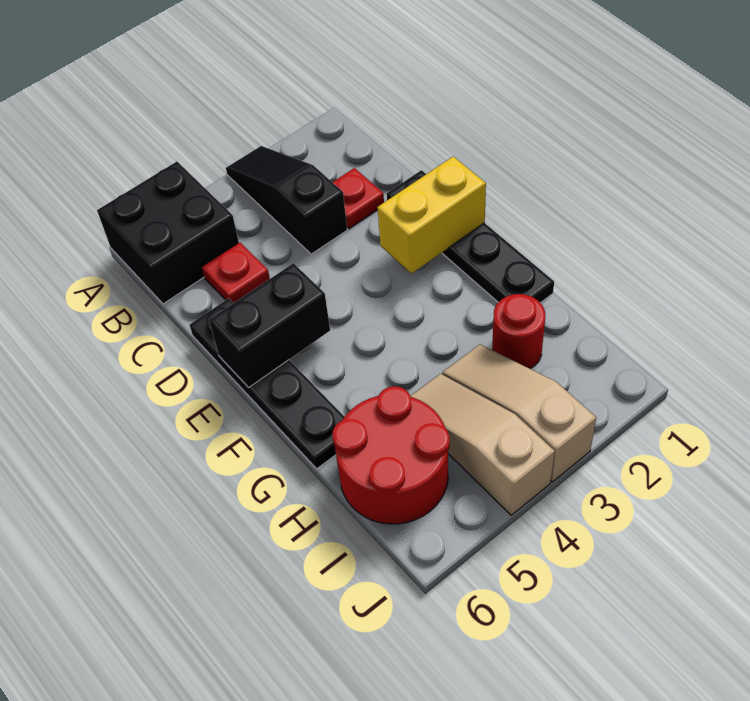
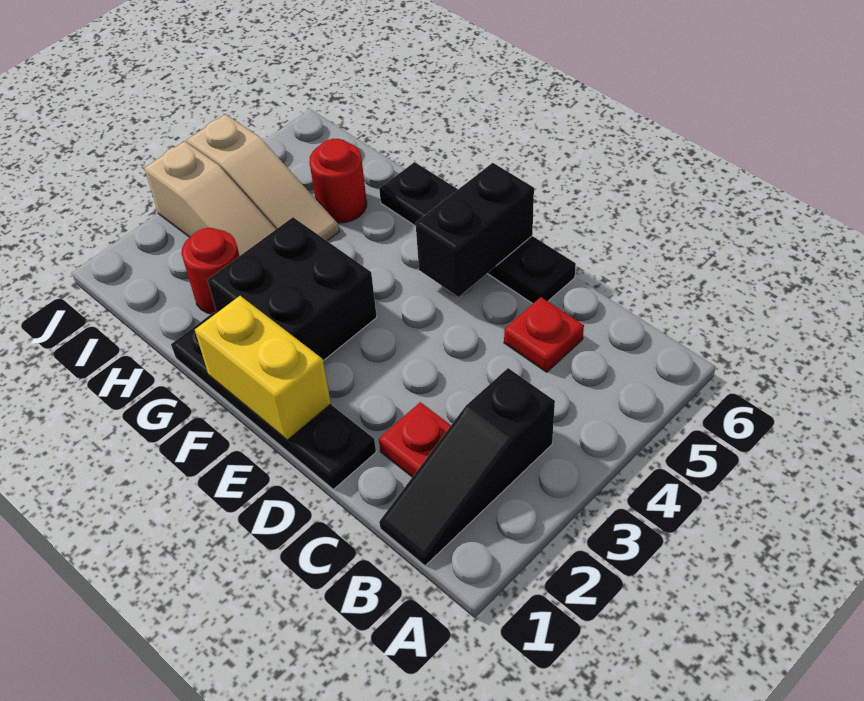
black 1x3 slope [226,146,347,254] -> black 1x3 slope turned to [379,368,555,566]
black 2x2 brick [97,162,239,304] -> black 2x2 brick moved to [208,217,377,361]
yellow 1x2 brick [377,157,486,274] -> yellow 1x2 brick turned to [195,296,331,440]
red 2x2 round brick [332,386,450,524] -> red 1x1 round brick [309,139,367,223]

